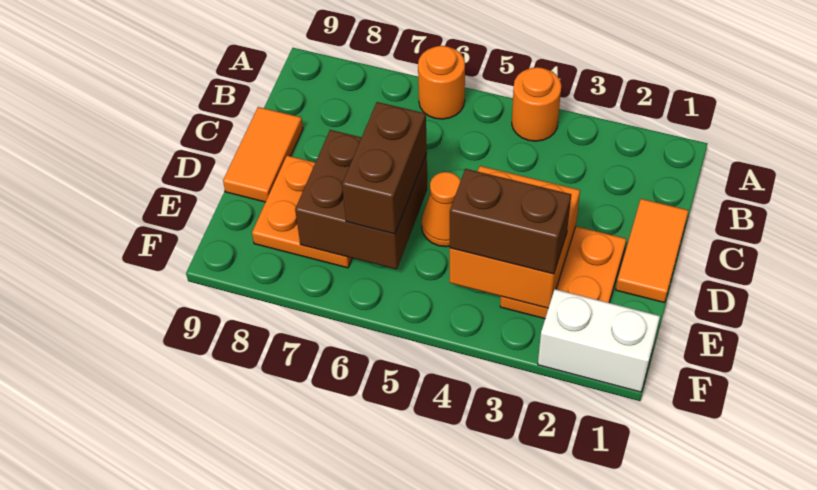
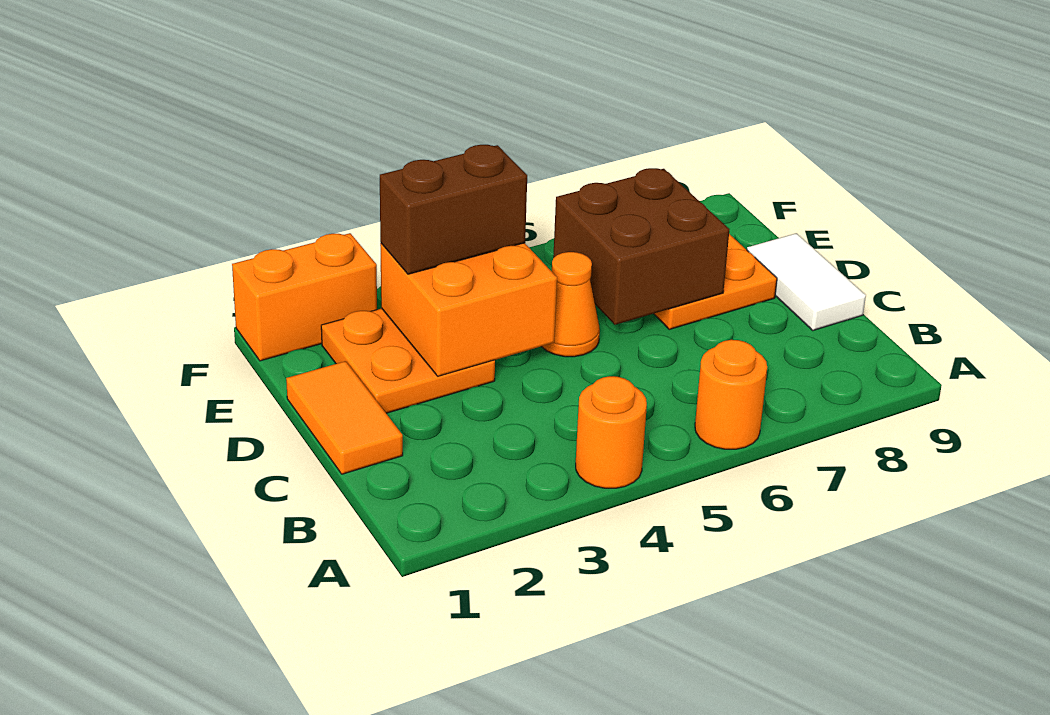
orange 1x2 tile [223,107,303,202] -> white 1x2 tile [747,233,866,330]
brown 1x2 brick [342,102,427,234] -> none
white 1x2 brick [538,289,660,392] -> orange 1x2 brick [232,233,377,361]

